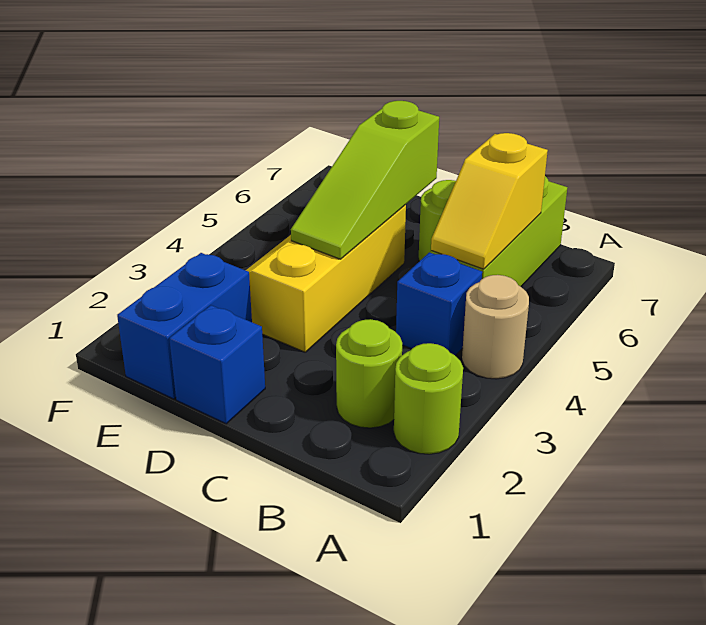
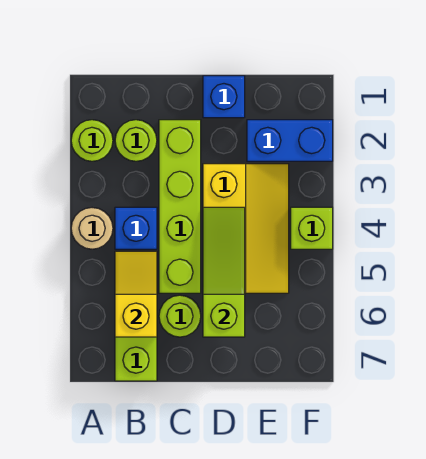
none -> lime 1x4 brick [159,120,201,293]
blue 1x2 brick [117,253,252,399] -> blue 1x2 brick turned to [247,120,333,161]
none -> lime 1x1 brick [291,207,333,249]

